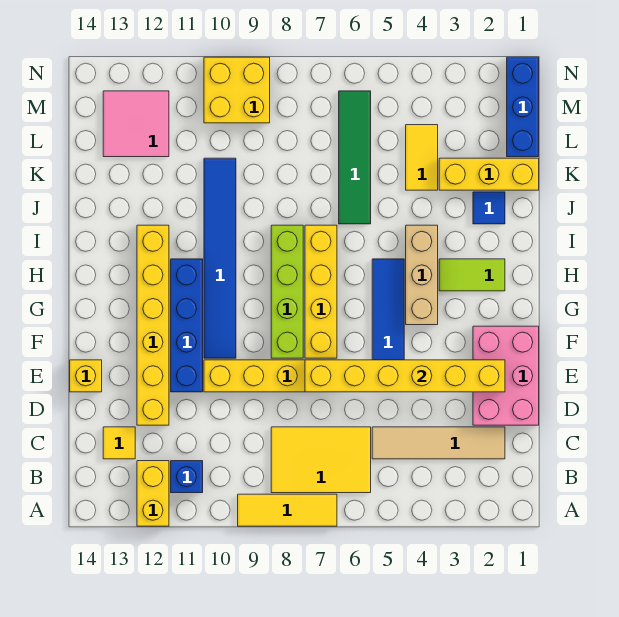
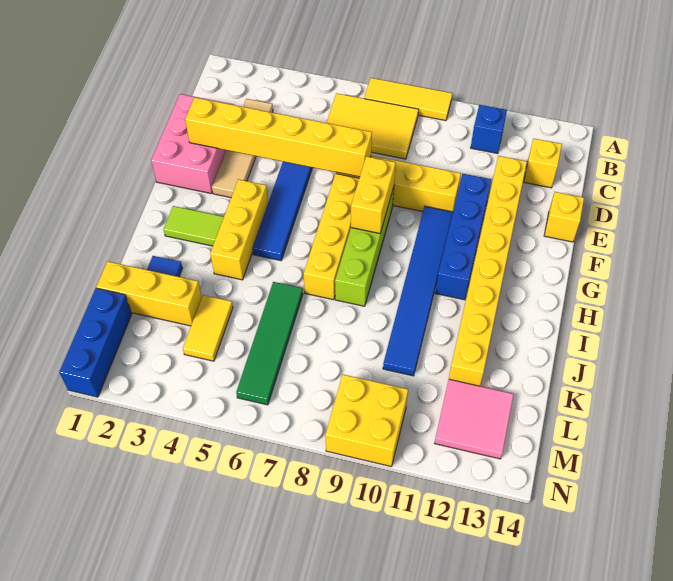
yellow 1x2 brick [137,461,169,526] -> yellow 1x2 brick moved to [351,156,396,233]
tan 1x4 tile [372,427,505,459] -> tan 1x4 tile turned to [212,99,273,198]
yellow 1x1 tile [103,427,135,459] -> yellow 1x1 brick [524,139,562,188]
yellow 1x6 brick [137,225,169,425] -> yellow 1x8 brick [449,156,527,386]
tan 1x3 brick [406,225,438,325] -> yellow 1x3 brick [210,179,268,280]

